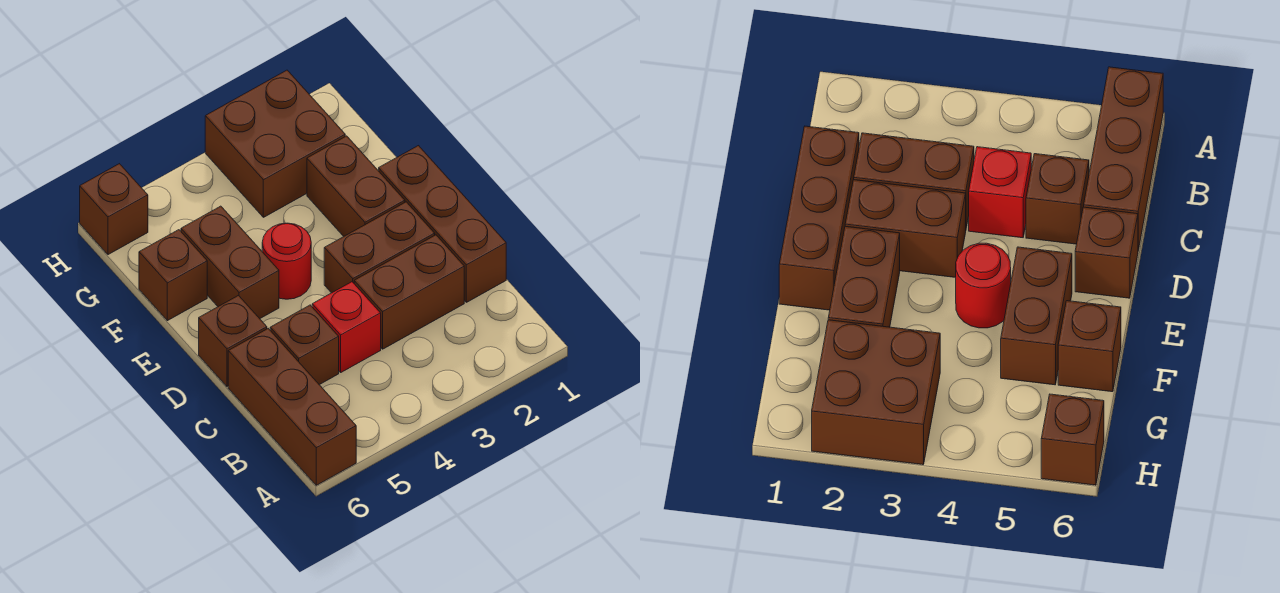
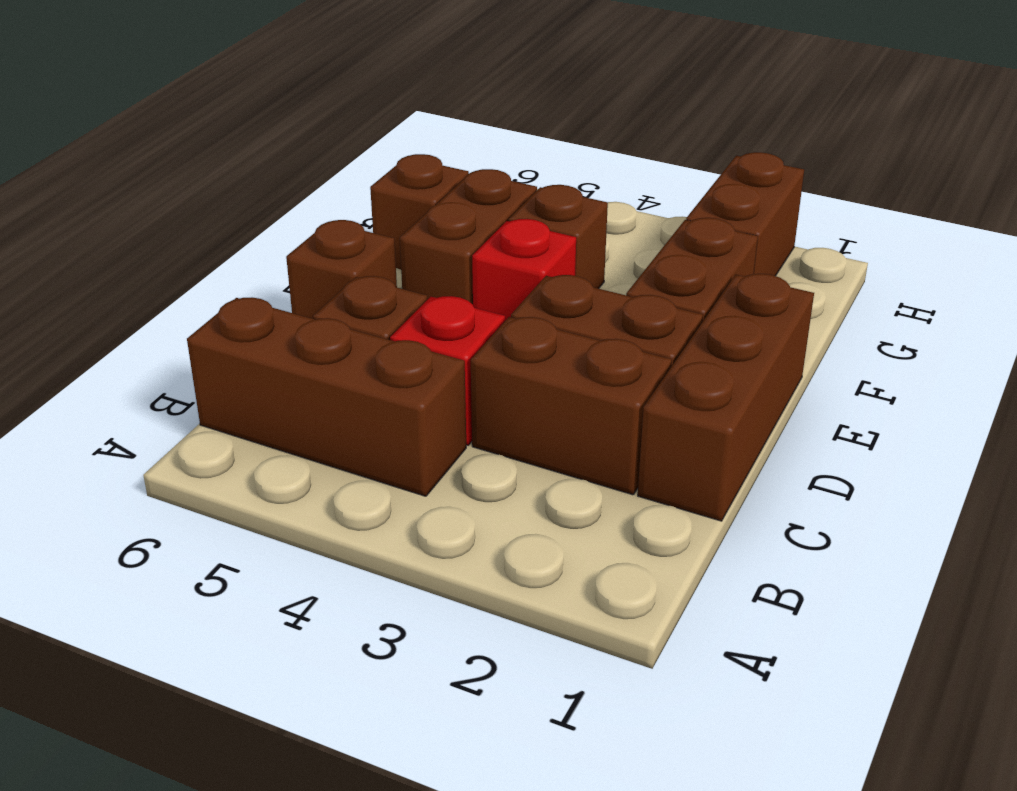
brown 1x3 brick [228,329,356,485] -> brown 1x3 brick turned to [187,297,466,496]
red 1x1 round brick [262,223,311,299] -> red 1x1 brick [472,219,576,321]
brown 2x2 brick [205,70,345,217] -> brown 1x2 brick [686,152,804,276]
brown 1x1 brick [80,164,148,255] -> brown 1x1 brick moved to [508,185,608,289]

